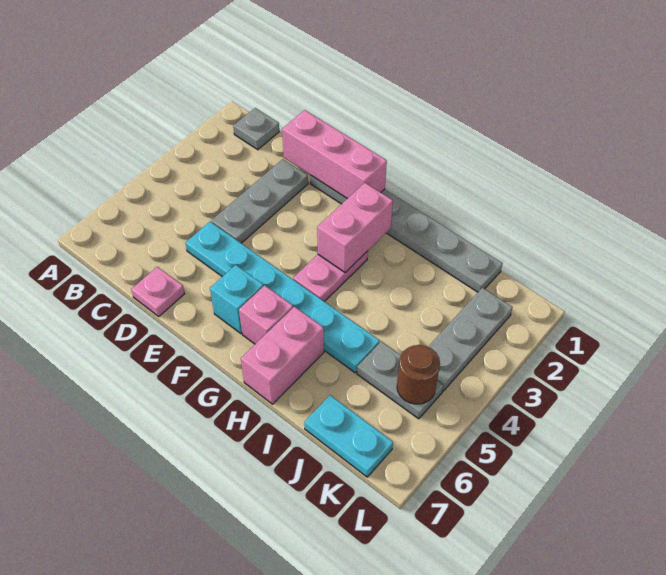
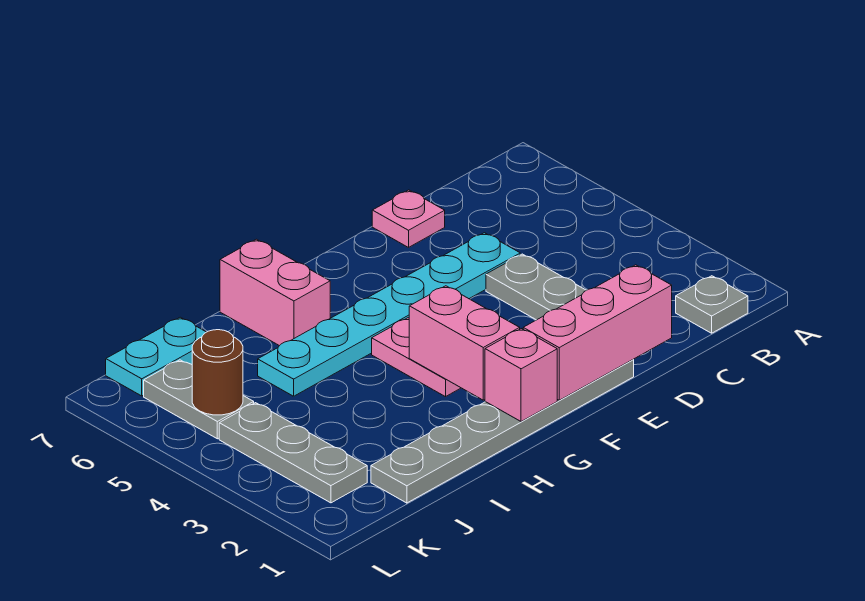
cyan 1x1 brick [210,265,263,333] -> none
pink 1x1 brick [239,285,293,344] -> pink 1x1 brick moved to [485,329,557,422]
grey 1x2 plate [357,342,443,419] -> grey 1x2 plate turned to [144,360,254,439]

